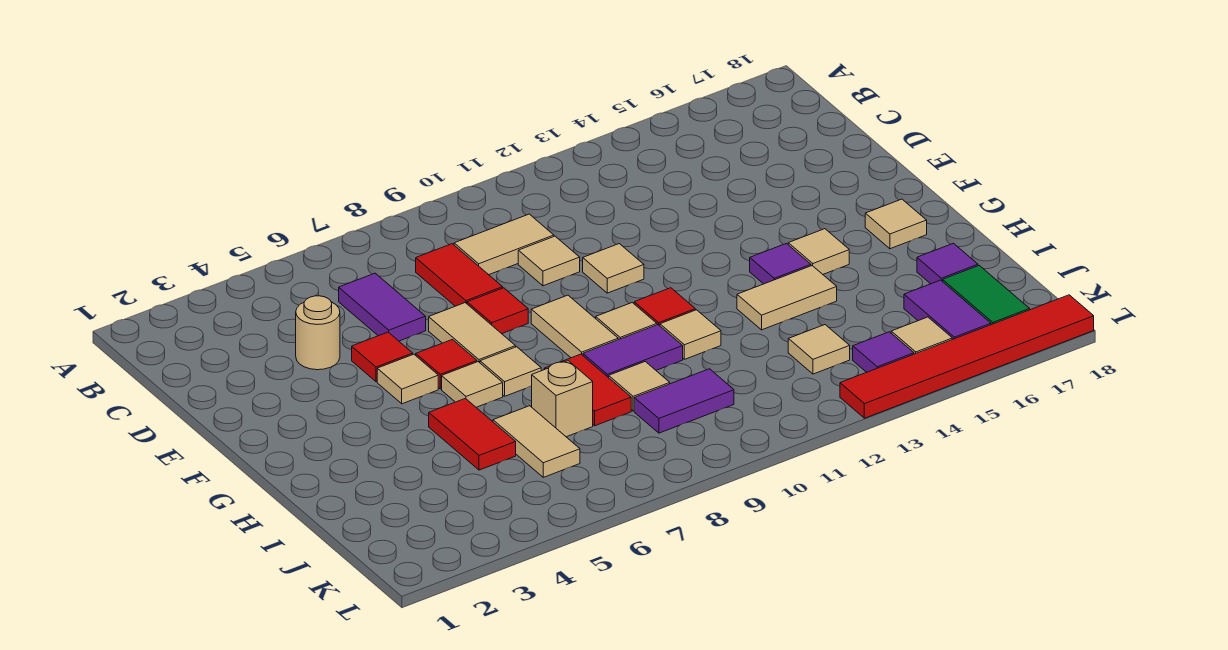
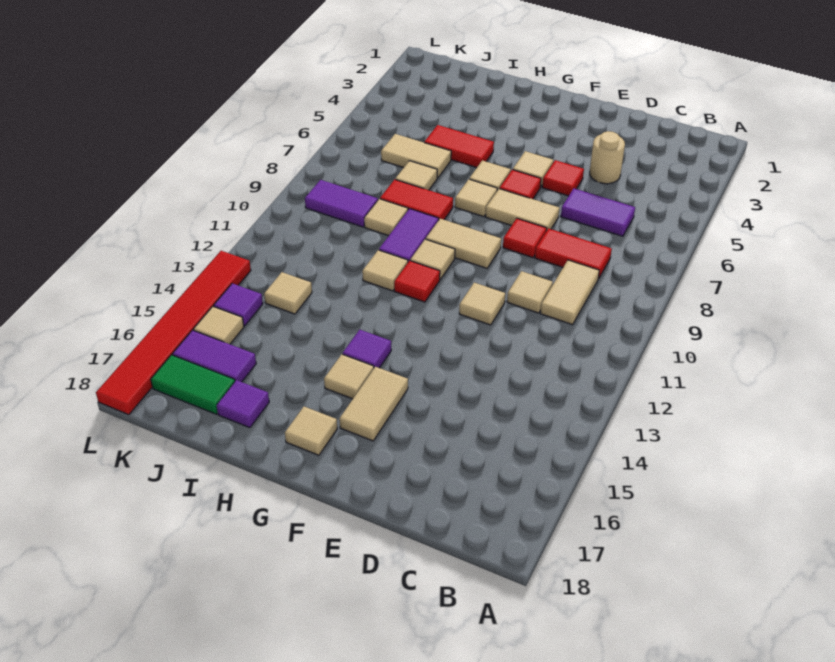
tan 1x2 tile [737,266,837,330] -> tan 1x2 tile moved to [339,367,408,441]
tan 1x1 brick [532,361,593,437] -> tan 1x1 tile [395,161,437,190]
purple 1x2 tile [634,369,734,433] -> purple 1x2 tile turned to [305,180,378,227]

